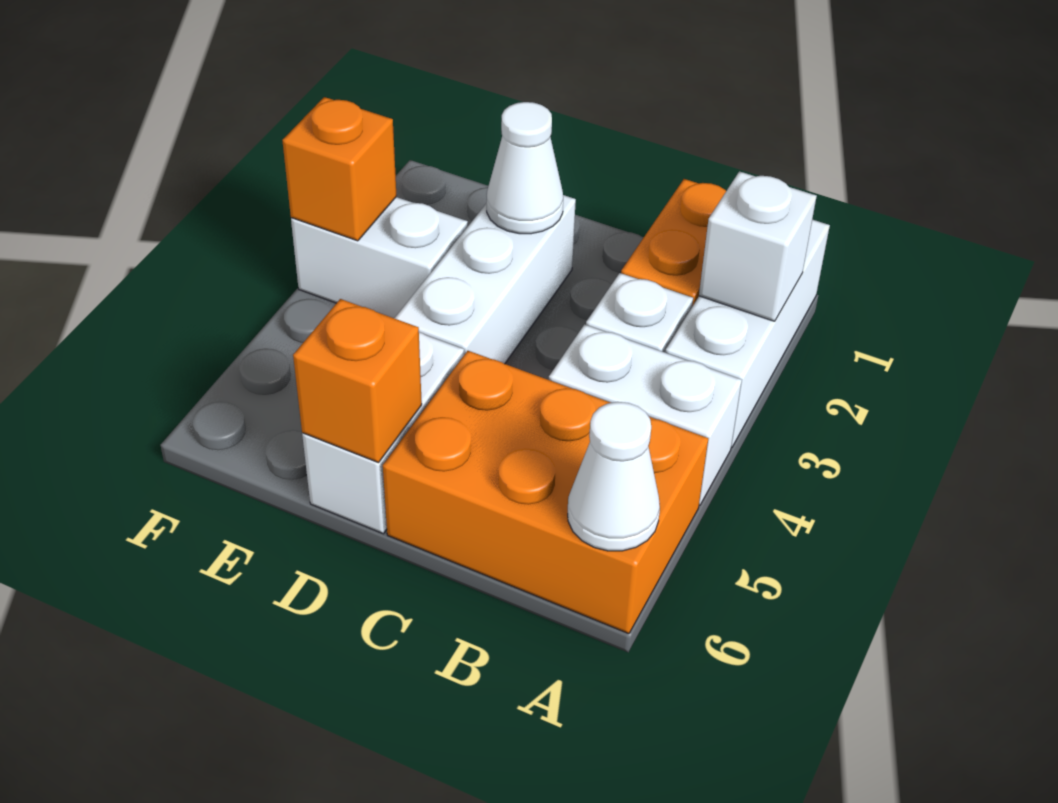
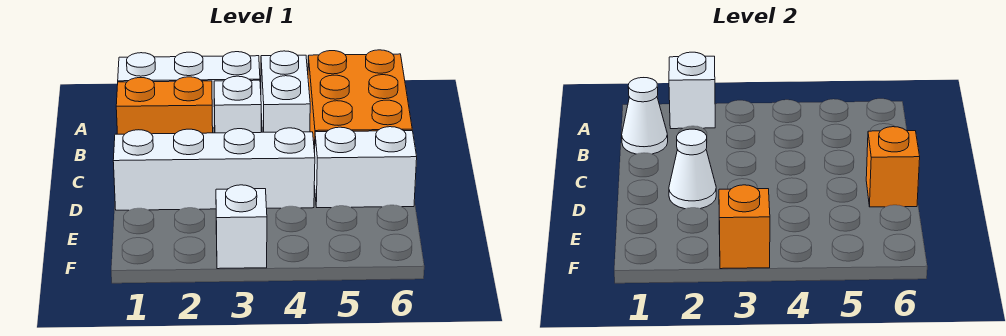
white 1x1 cone [568,402,660,551] -> white 1x1 cone moved to [622,78,668,154]
white 1x3 brick [394,195,576,364] -> white 1x4 brick [113,128,315,210]
white 1x2 brick [291,197,468,318] -> white 1x1 brick [216,185,267,269]

